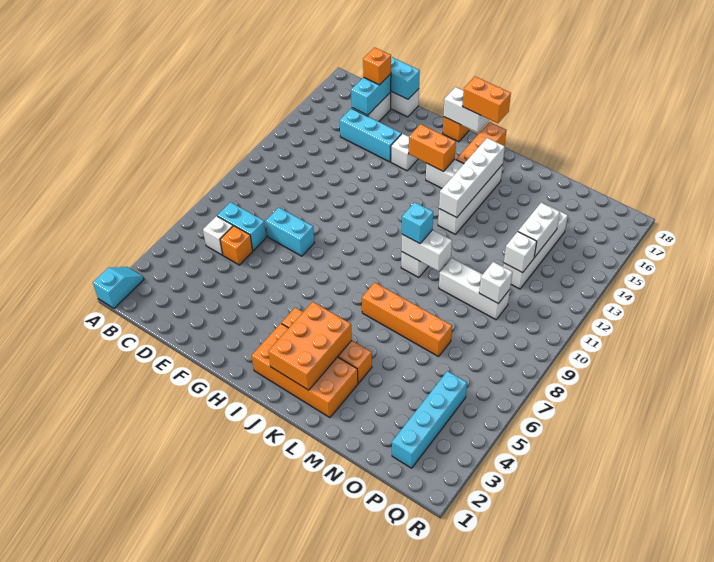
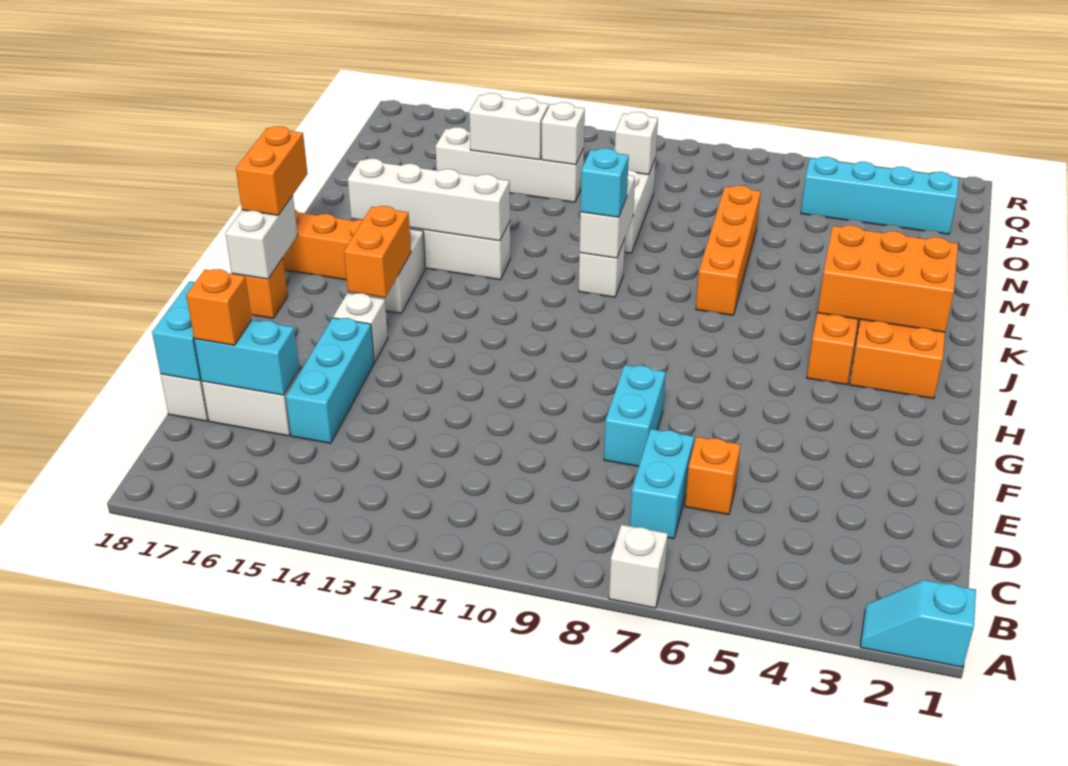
white 1x1 brick [203,216,233,255] -> white 1x1 brick moved to [609,525,668,608]

